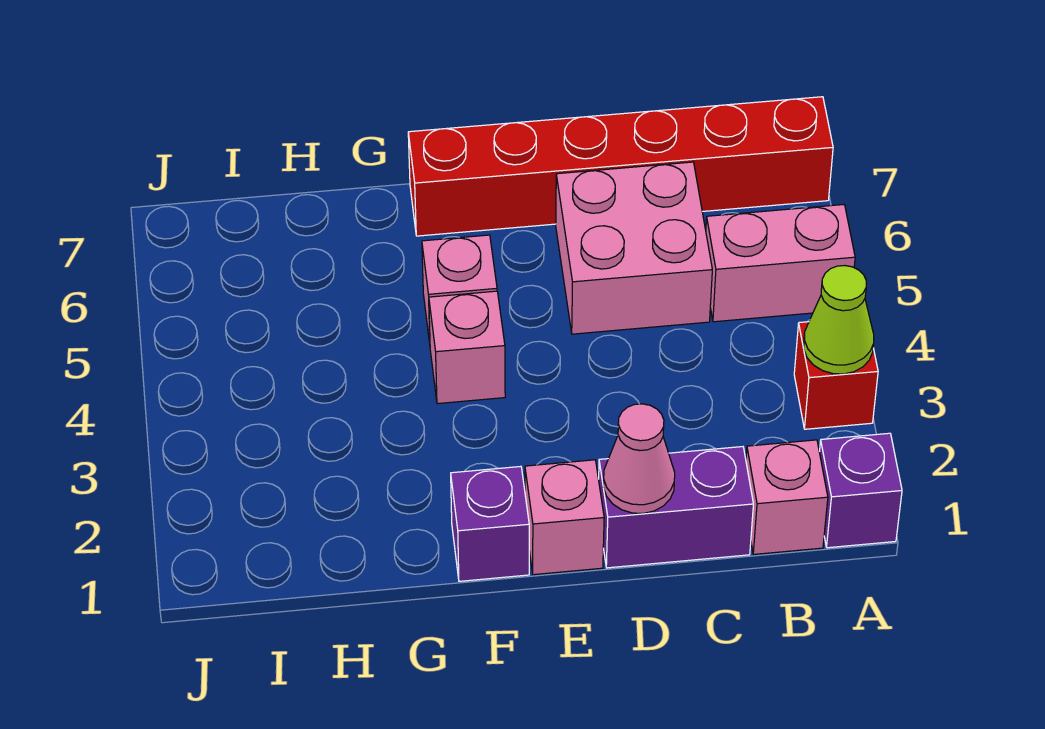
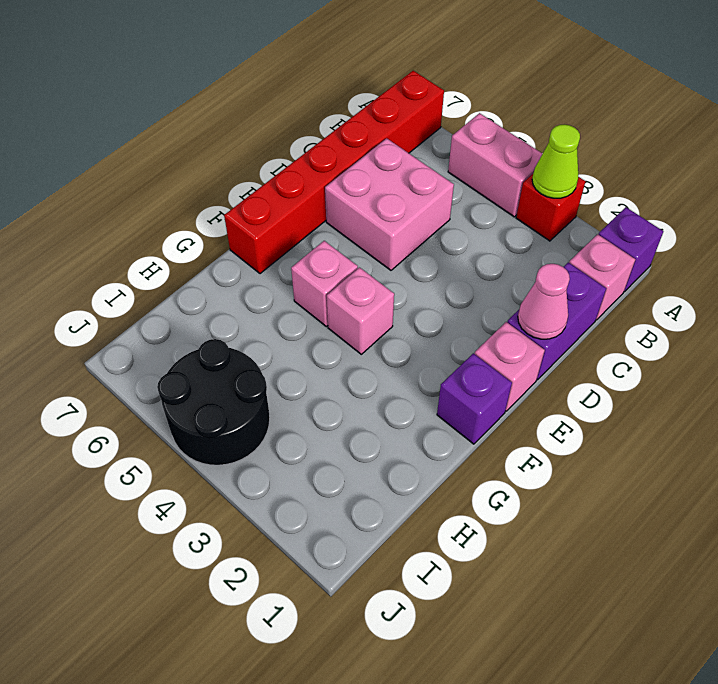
pink 1x2 brick [706,205,855,322] -> pink 1x2 brick turned to [448,113,542,217]
none -> black 2x2 round brick [157,339,270,465]

